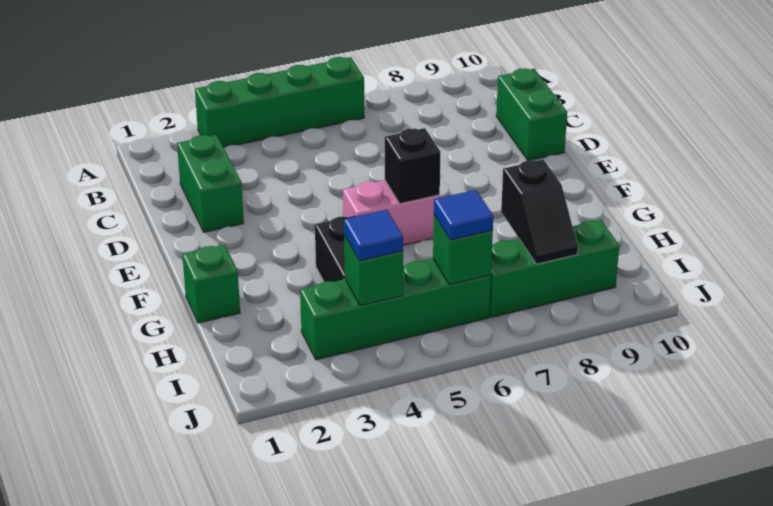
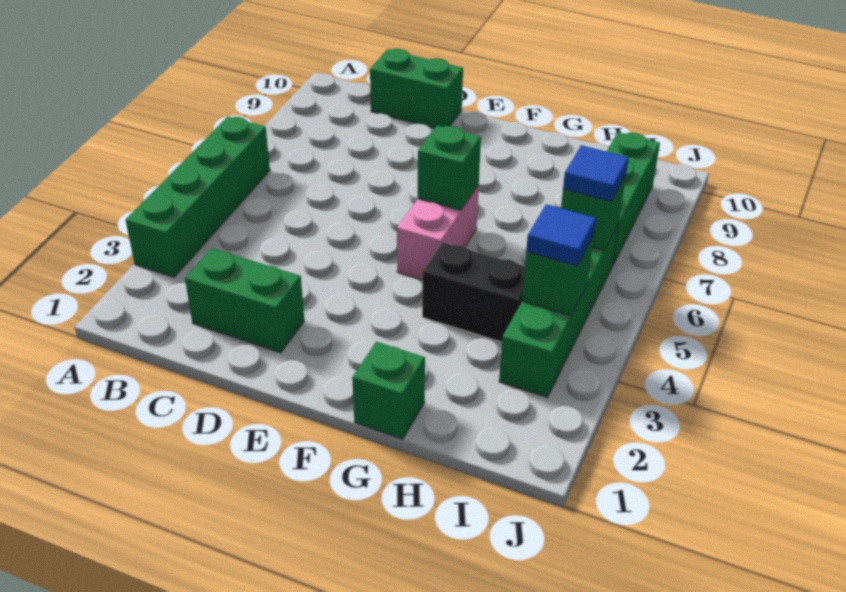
black 1x1 brick [385,128,441,204] -> green 1x1 brick [418,125,481,210]
black 1x2 slope [501,160,578,264] -> none

